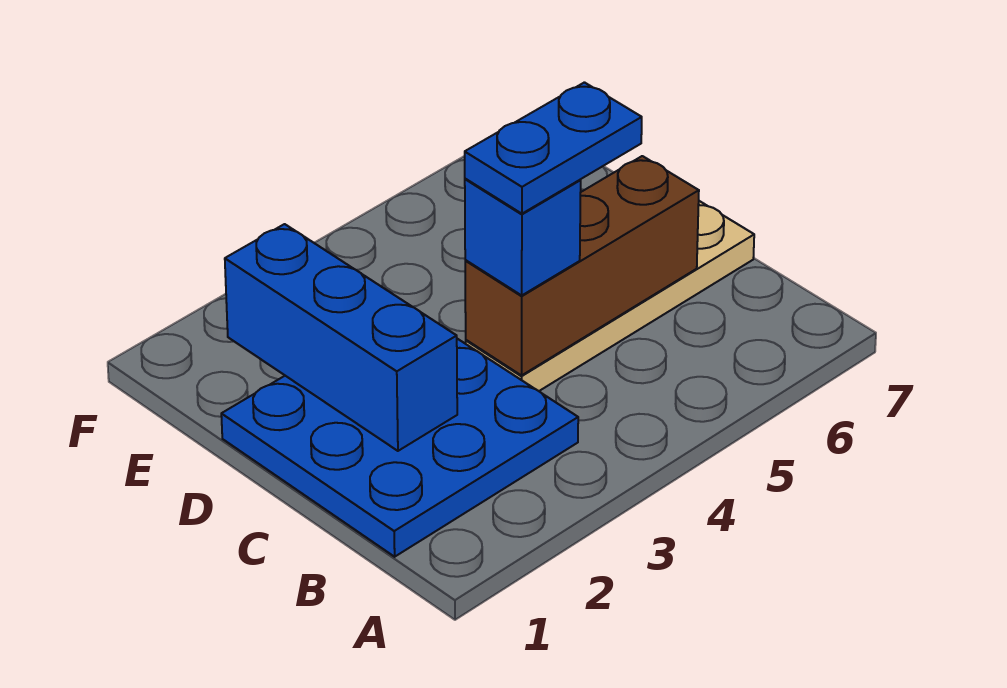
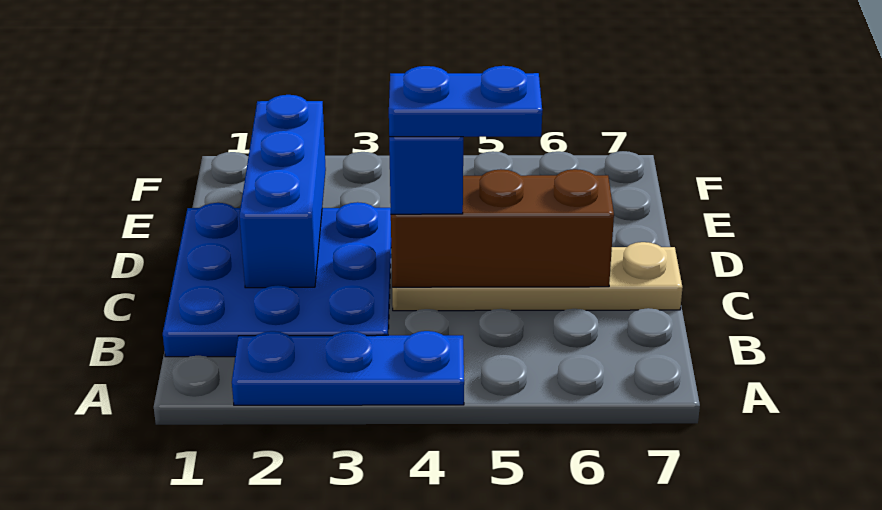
none -> blue 1x3 plate [232,331,464,405]

